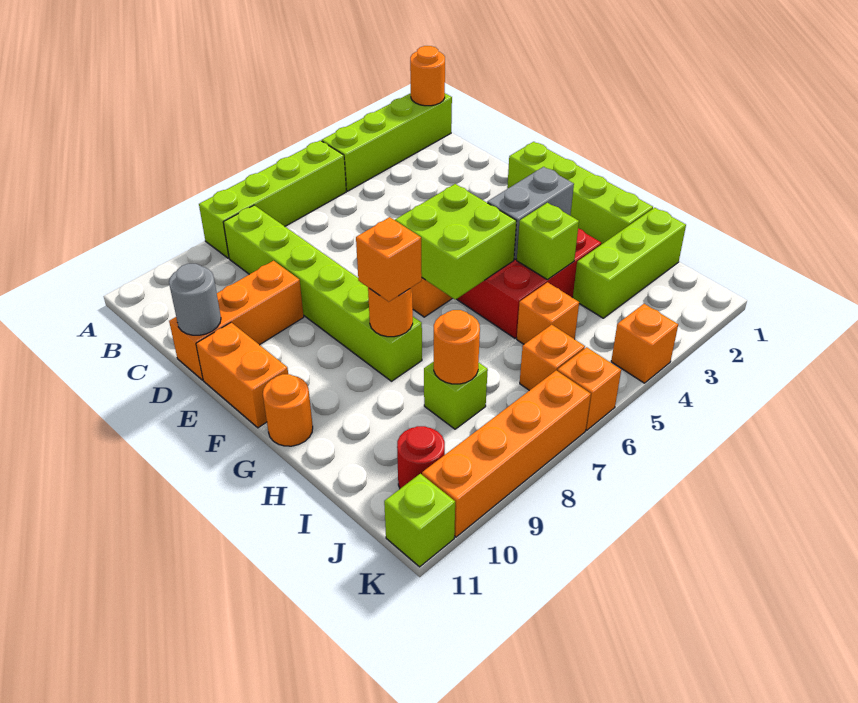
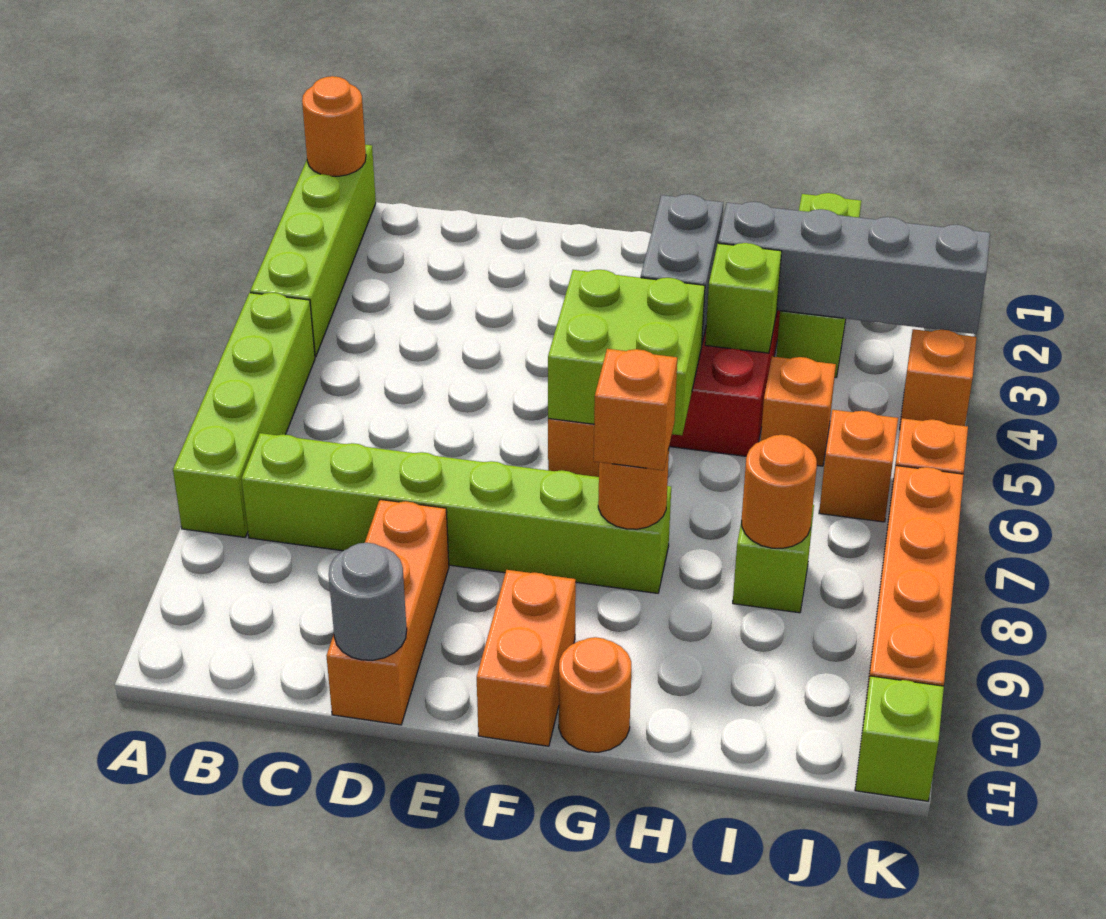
lime 1x4 brick [507,142,653,244] -> none
orange 1x2 brick [196,323,288,428] -> orange 1x2 brick turned to [477,570,576,746]
none -> grey 1x4 brick [718,202,990,334]
red 1x1 round brick [397,426,445,489] -> none

